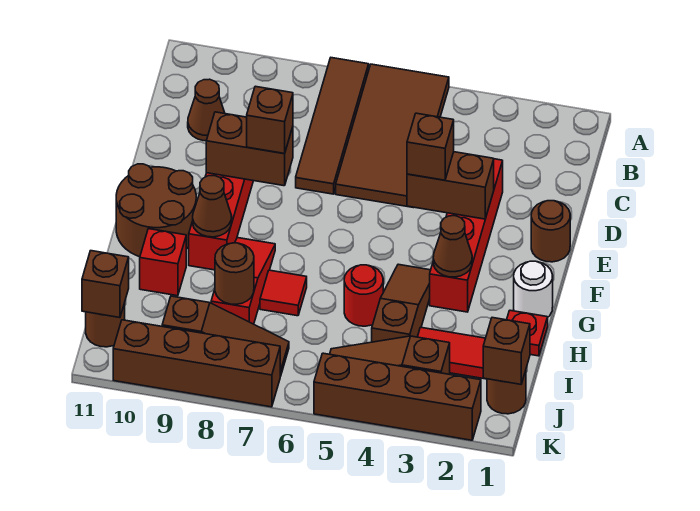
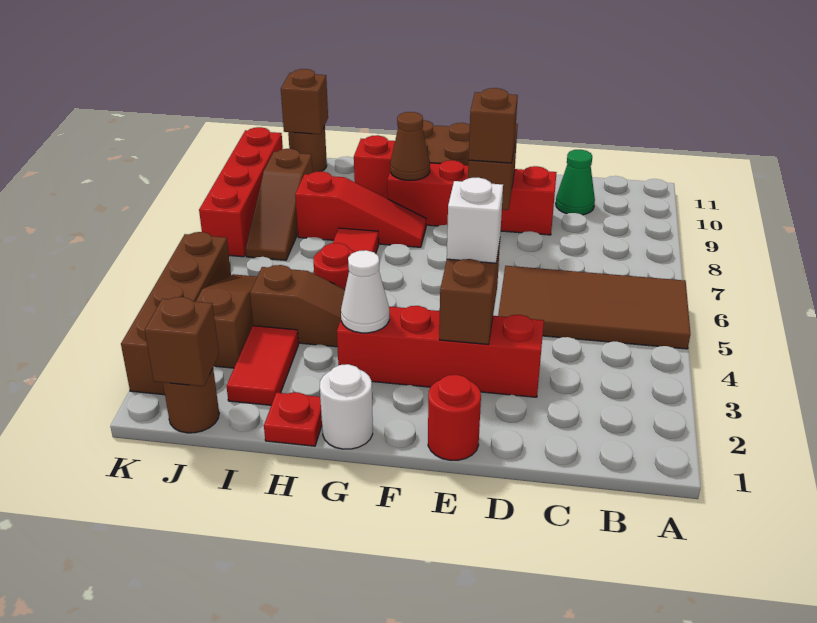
brown 1x4 tile [296,58,369,194] -> none
brown 1x1 cone [188,79,225,141] -> green 1x1 cone [556,150,595,215]
brown 1x1 round brick [531,201,570,262] -> red 1x1 round brick [428,375,481,460]
brown 1x1 brick [407,113,454,180] -> white 1x1 brick [447,177,503,263]
brown 1x1 cone [433,216,472,277] -> white 1x1 cone [341,250,389,333]
brown 1x1 round brick [215,243,254,304] -> none
brown 1x4 brick [113,320,280,407] -> red 1x4 brick [199,127,283,257]

